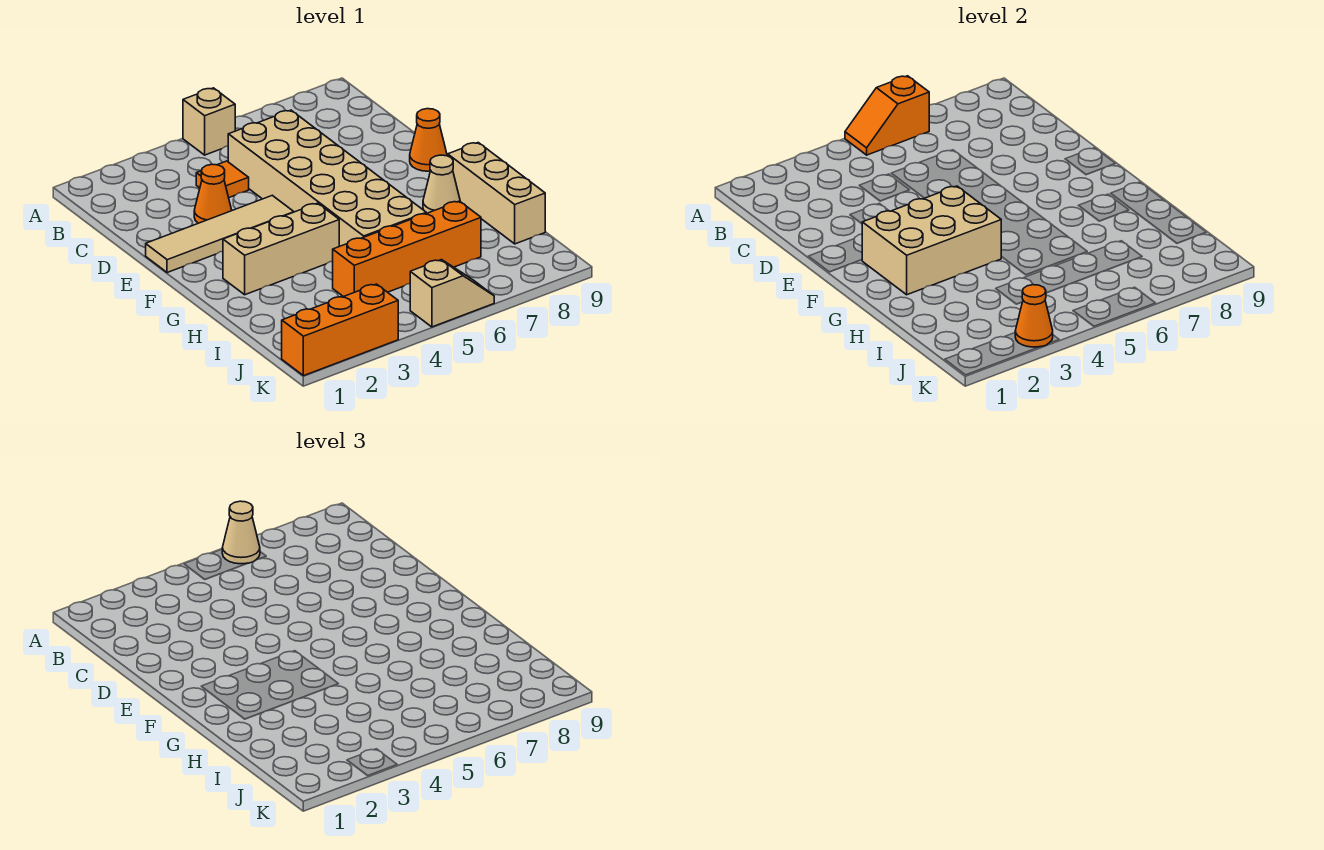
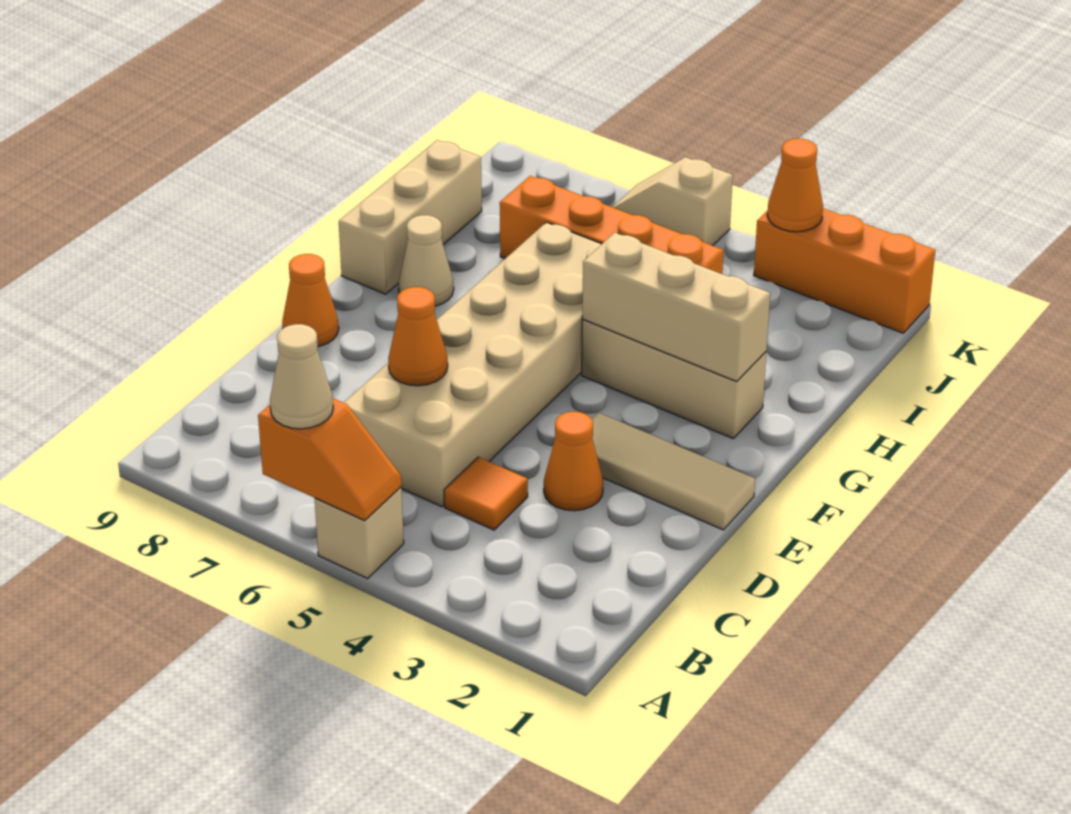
none -> orange 1x1 cone [388,287,448,386]
tan 1x4 tile [146,195,294,273] -> tan 1x3 tile [592,413,755,530]
tan 2x3 brick [862,186,1001,295] -> tan 1x3 brick [582,233,770,382]

